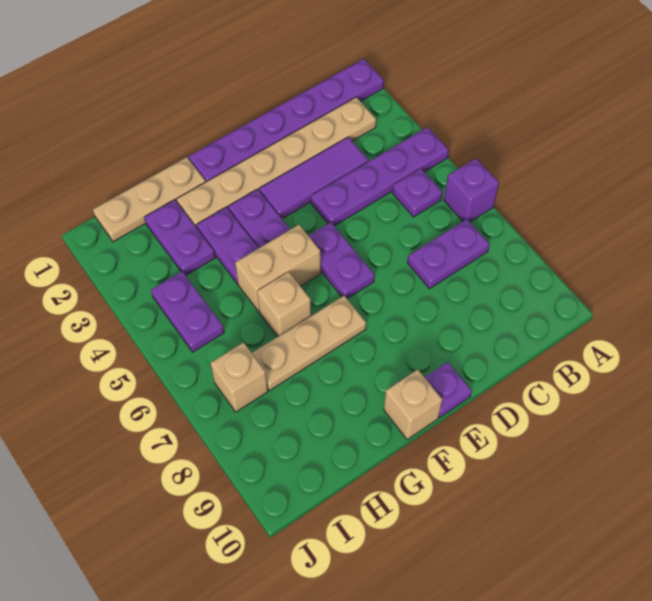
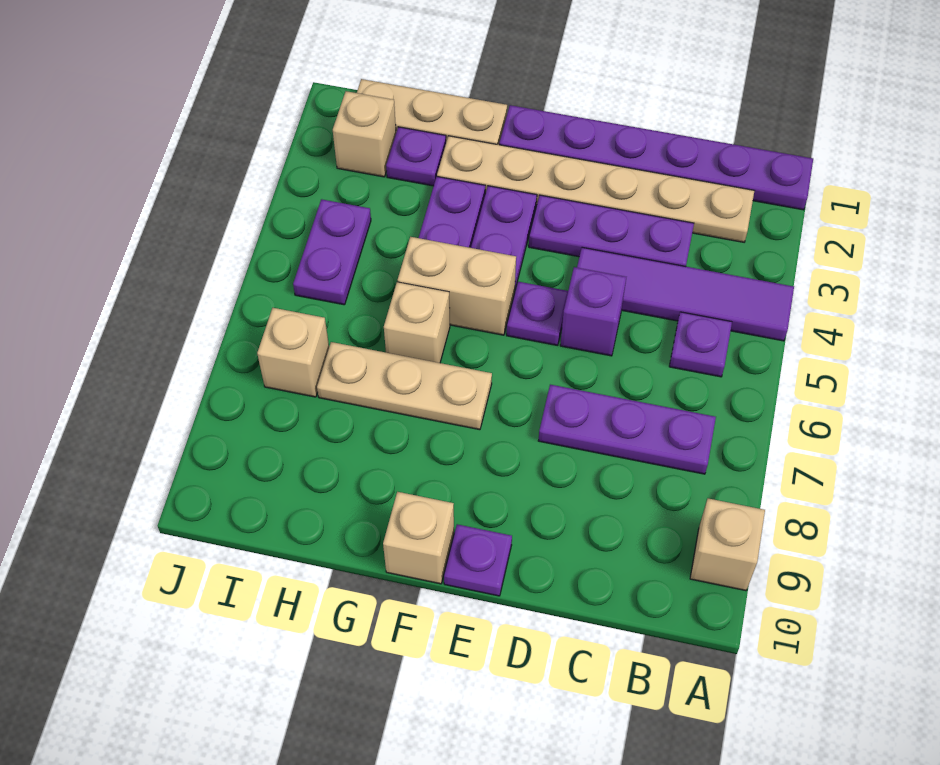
purple 1x4 plate [311,127,449,226] -> purple 1x4 tile [577,247,794,341]
purple 1x1 brick [444,158,499,222] -> purple 1x1 brick moved to [560,267,626,356]
none -> tan 1x1 brick [690,498,765,591]
purple 1x2 plate [407,219,490,289] -> purple 1x3 plate [538,385,716,474]
purple 1x3 tile [259,137,369,219] -> purple 1x3 plate [529,195,694,266]
purple 1x2 plate [309,222,375,299] -> purple 1x1 plate [507,282,568,346]
purple 1x2 plate [144,200,215,275] -> purple 1x1 plate [386,127,446,186]
none -> tan 1x1 brick [333,91,396,177]

